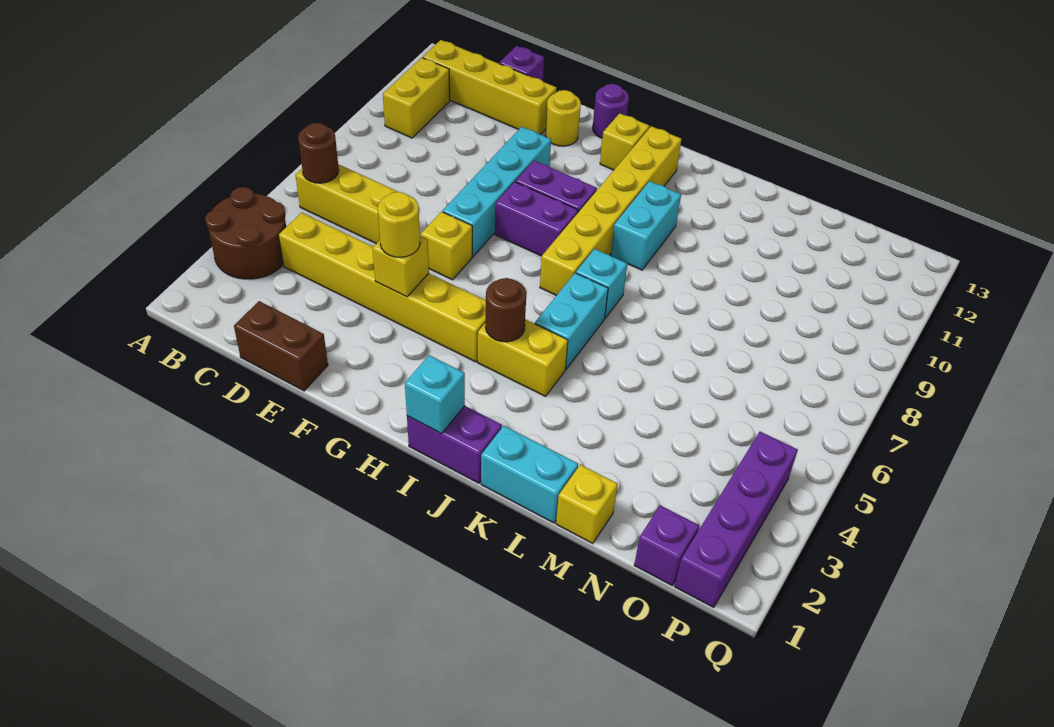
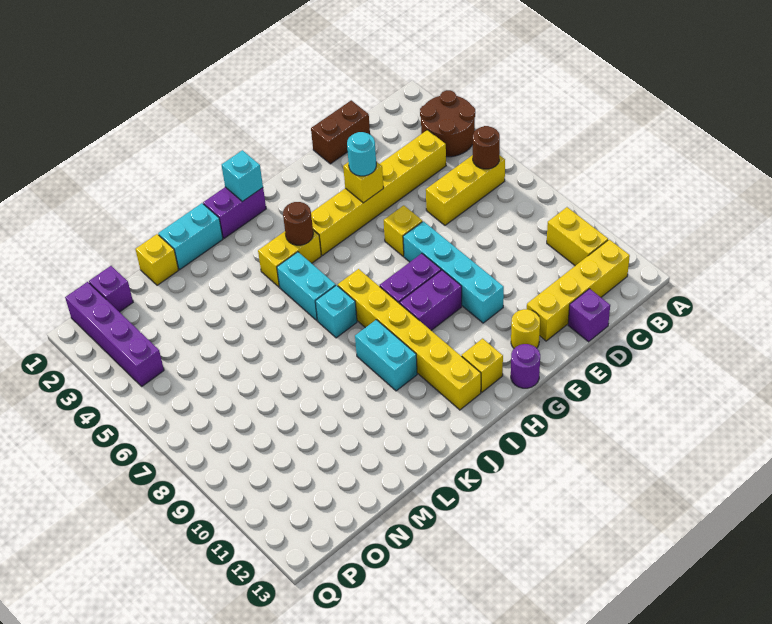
yellow 1x1 round brick [378,192,420,257] -> cyan 1x1 round brick [347,132,376,176]

